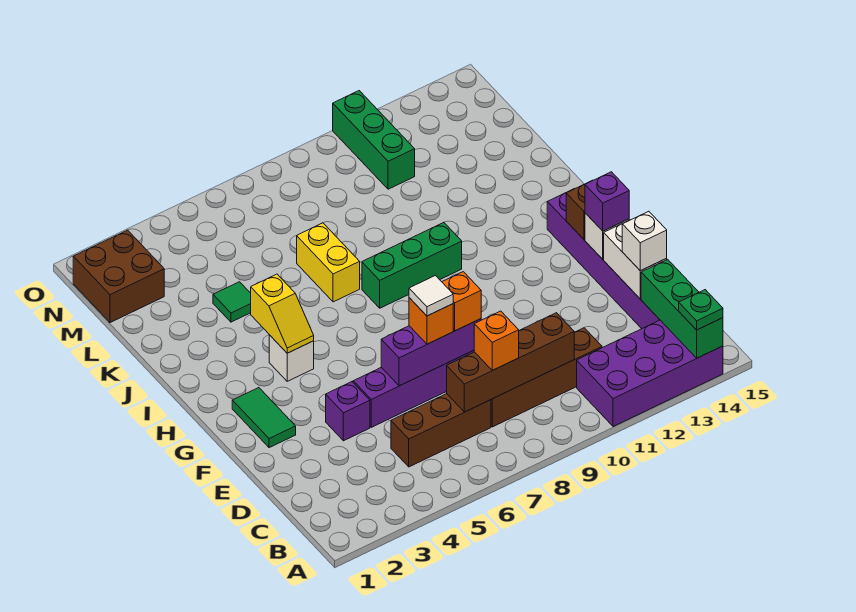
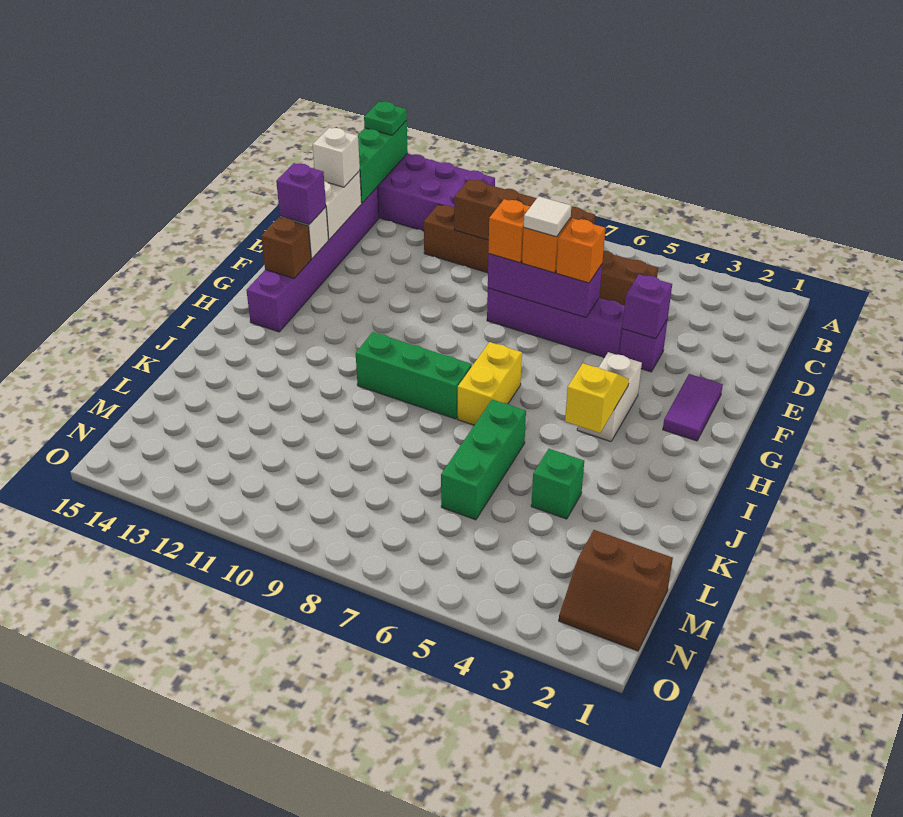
orange 1x1 brick [474,311,519,370] -> orange 1x1 brick moved to [556,218,605,283]
none -> purple 1x1 brick [622,274,672,339]
green 1x2 tile [232,388,296,448] -> purple 1x2 tile [663,374,723,441]
white 1x1 brick [269,335,314,381] -> white 1x2 brick [577,352,642,442]
yellow 1x2 brick [297,223,360,302] -> yellow 1x2 brick moved to [458,342,522,425]
green 1x1 tile [213,282,251,322] -> green 1x1 brick [531,449,584,519]
brown 2x2 brick [73,230,164,323] -> brown 2x2 slope [559,530,673,651]
green 1x3 brick [333,91,415,189] -> green 1x3 brick moved to [441,399,526,520]

